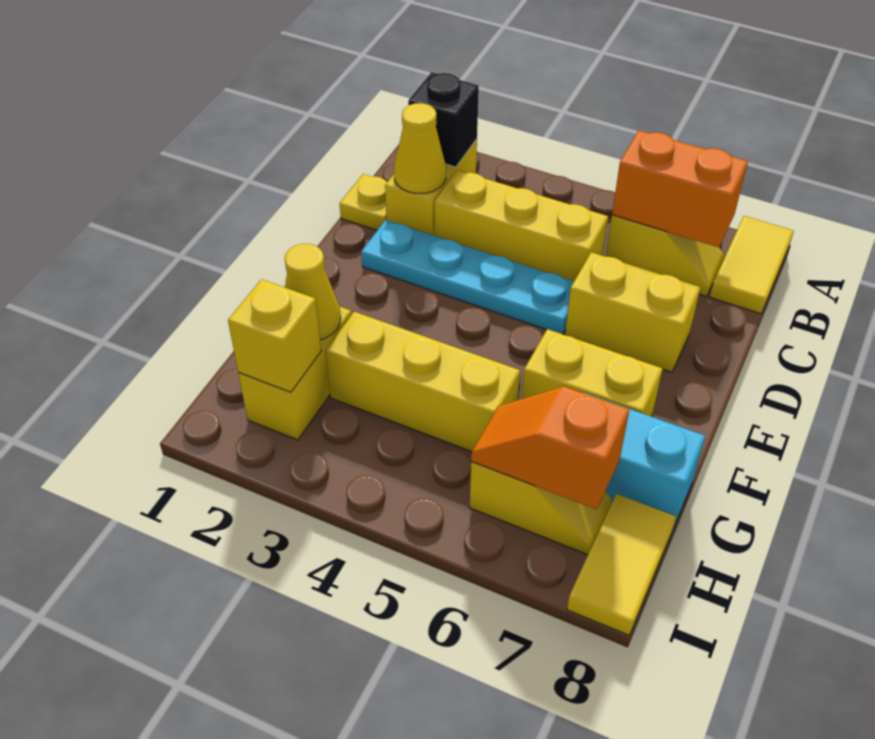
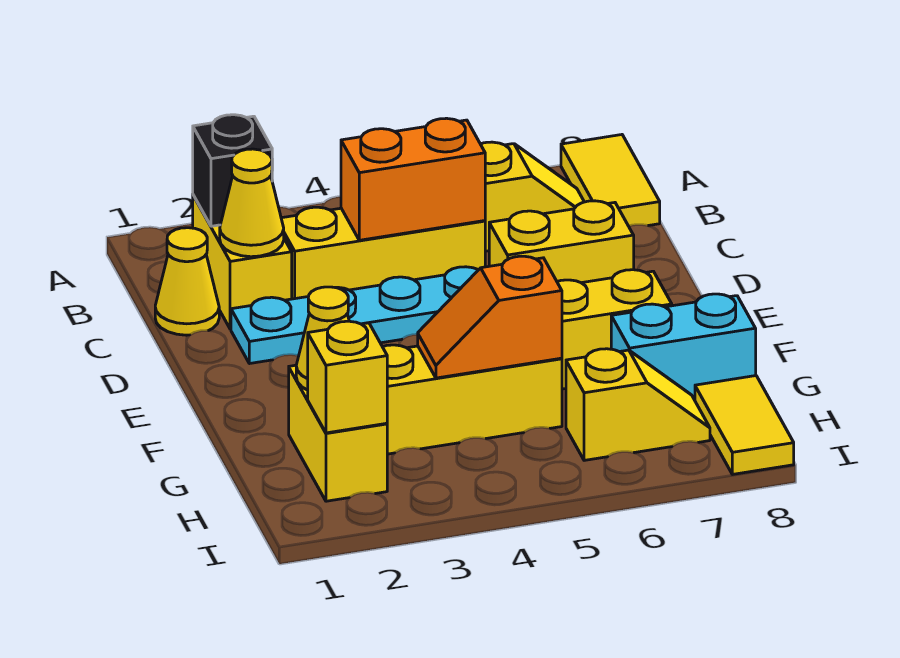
orange 1x2 brick [612,131,748,247] -> orange 1x2 brick moved to [341,118,485,240]
yellow 1x1 plate [340,174,388,230] -> yellow 1x1 cone [155,228,219,335]
orange 1x2 slope [471,386,629,509] -> orange 1x2 slope moved to [418,256,562,378]

